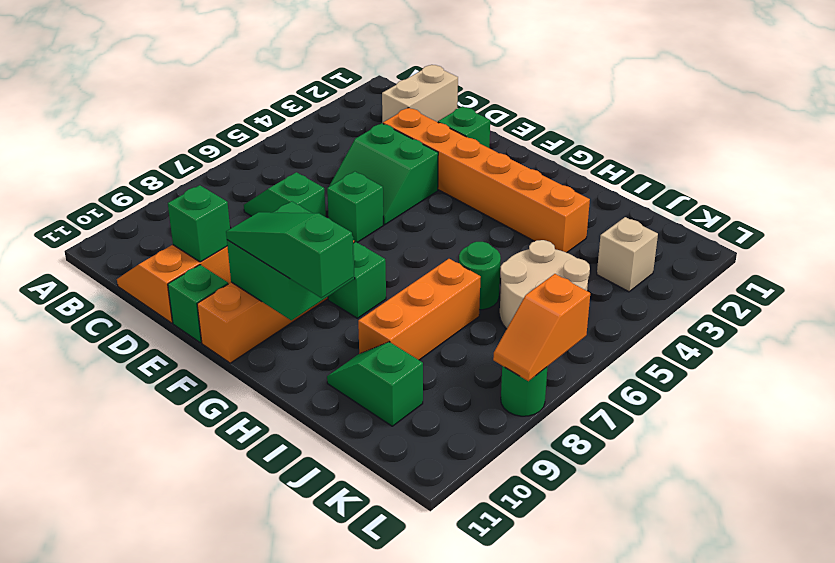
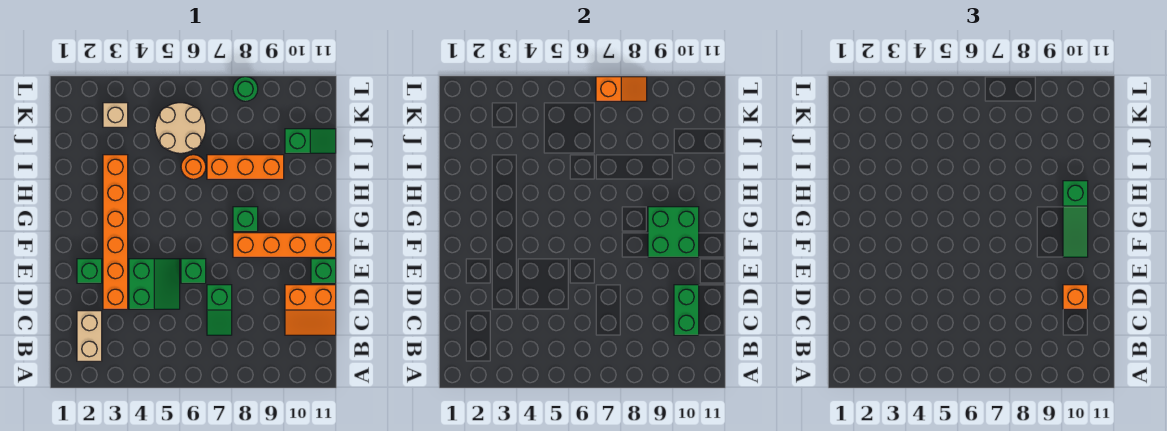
tan 1x2 brick [382,65,458,123] -> tan 1x2 brick turned to [77,311,102,361]
green 1x1 brick [168,185,230,262] -> green 1x2 brick [674,285,699,335]
none -> orange 1x1 brick [1063,285,1088,309]
green 1x1 round brick [459,242,501,310] -> orange 1x1 round brick [181,155,206,179]
green 1x2 slope [327,342,423,426] -> green 1x2 slope turned to [285,129,336,153]

